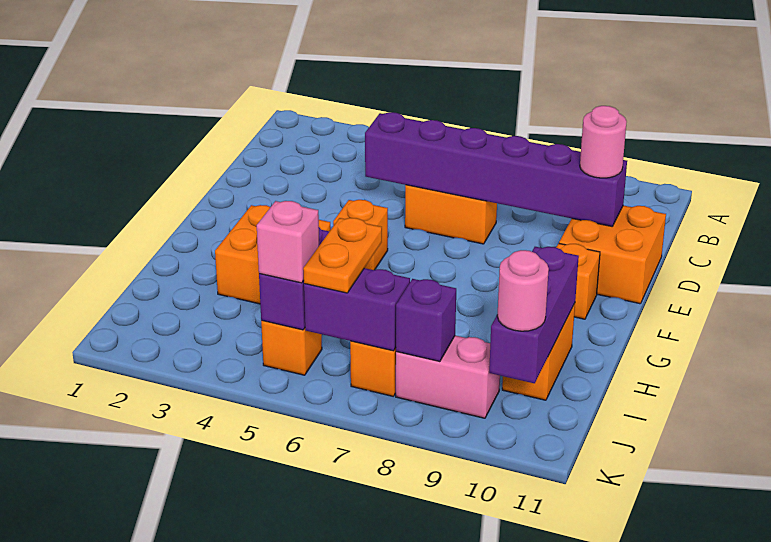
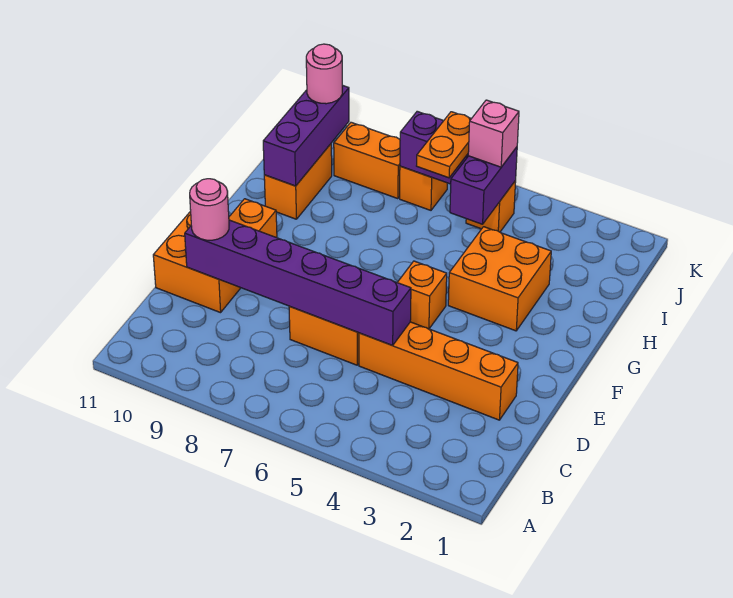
none -> orange 1x4 brick [359,322,518,420]
pink 1x2 brick [396,335,500,418] -> orange 1x2 brick [334,122,400,199]
purple 1x1 brick [396,279,456,362] -> none

